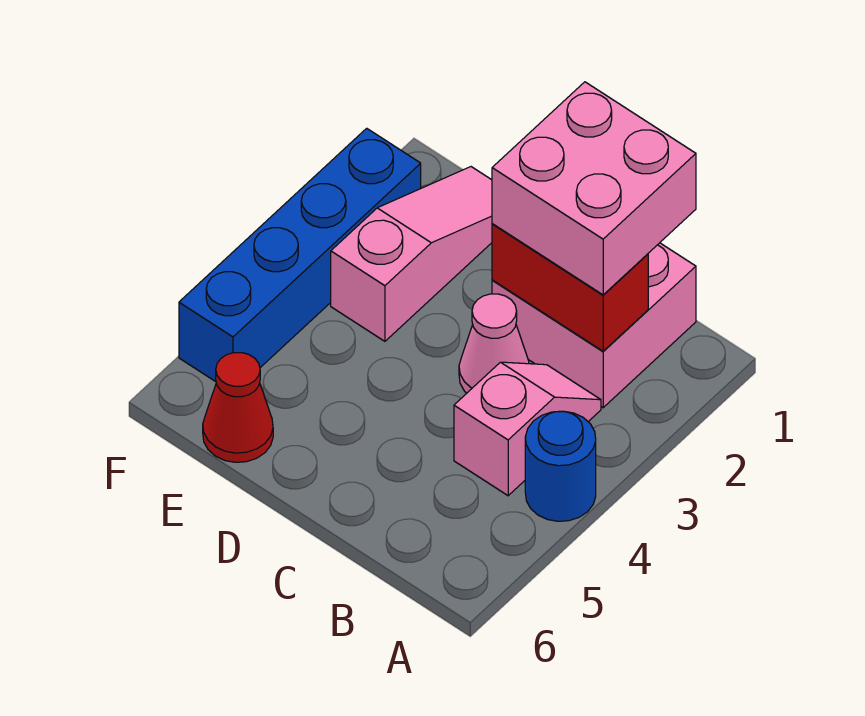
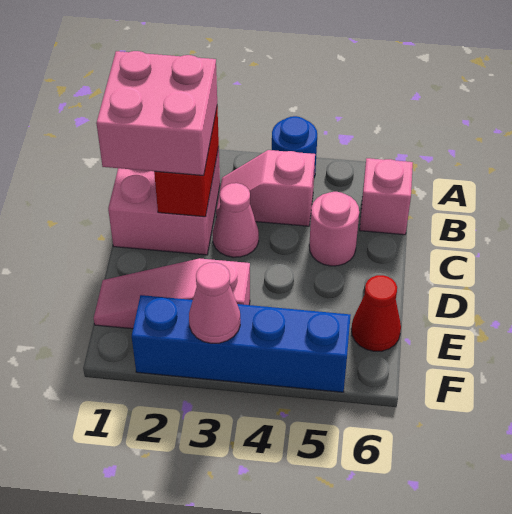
none -> pink 1x1 brick [360,158,413,235]
none -> pink 1x1 round brick [309,192,359,266]
none -> pink 1x1 cone [189,262,240,343]

